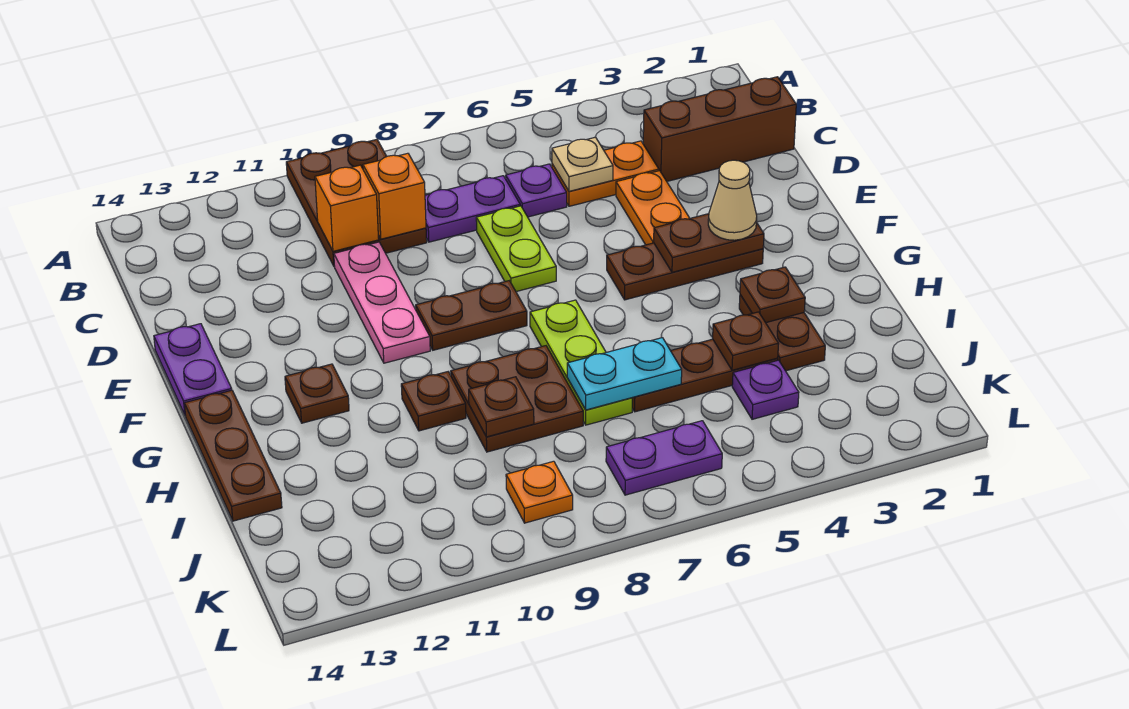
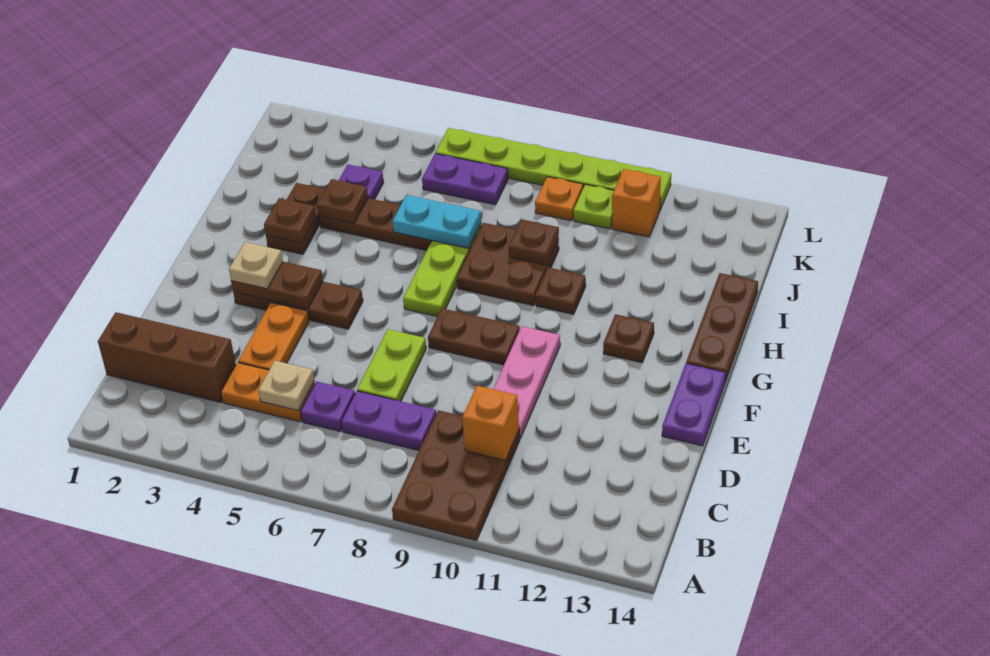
orange 1x1 brick [363,153,426,239] -> orange 1x1 brick moved to [612,169,661,237]
tan 1x1 cone [708,160,757,240] -> tan 1x1 plate [229,242,283,289]
none -> lime 1x1 plate [573,184,614,229]
none -> lime 1x6 plate [436,128,671,209]

